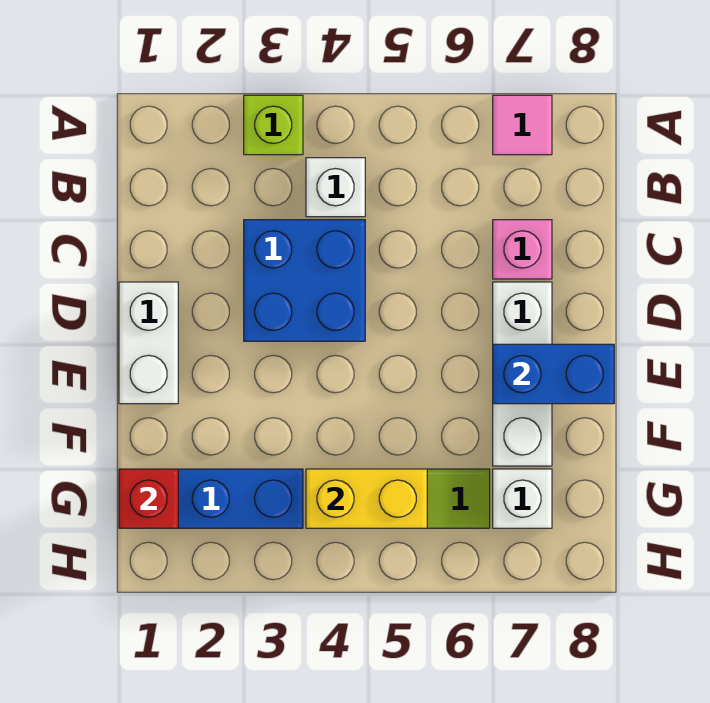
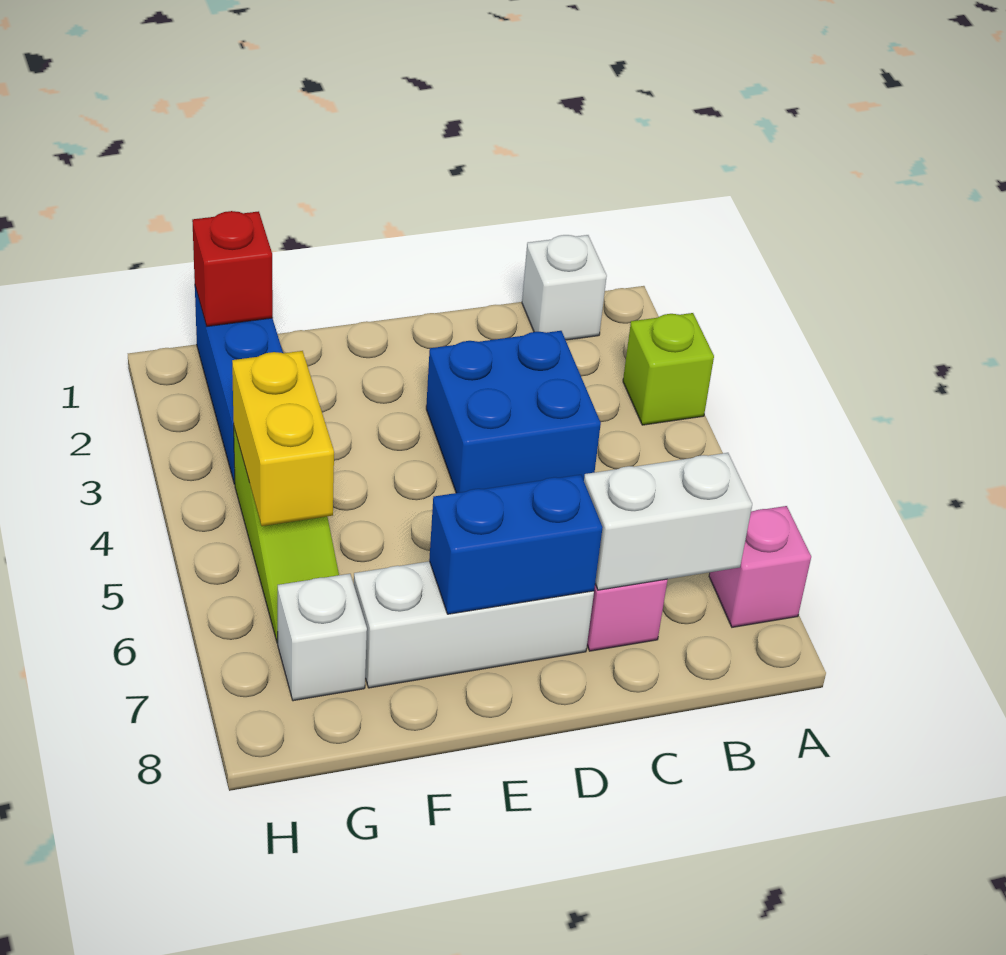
pink 1x1 tile [493,95,552,155] -> pink 1x1 brick [709,506,811,627]
white 1x1 brick [306,158,365,217] -> white 1x1 brick moved to [522,235,607,340]
white 1x2 brick [119,282,178,404] -> white 1x2 brick moved to [584,453,752,590]
blue 1x2 brick [493,344,614,404] -> blue 1x2 brick turned to [429,475,603,614]

